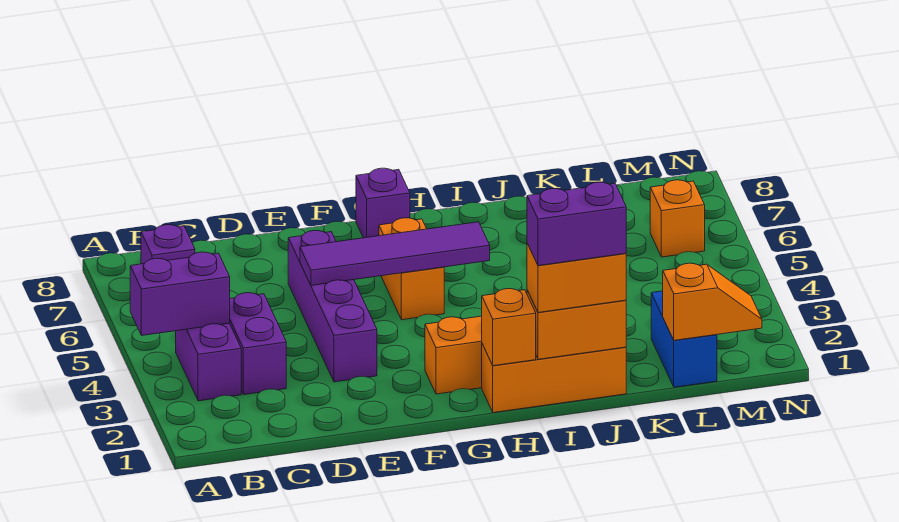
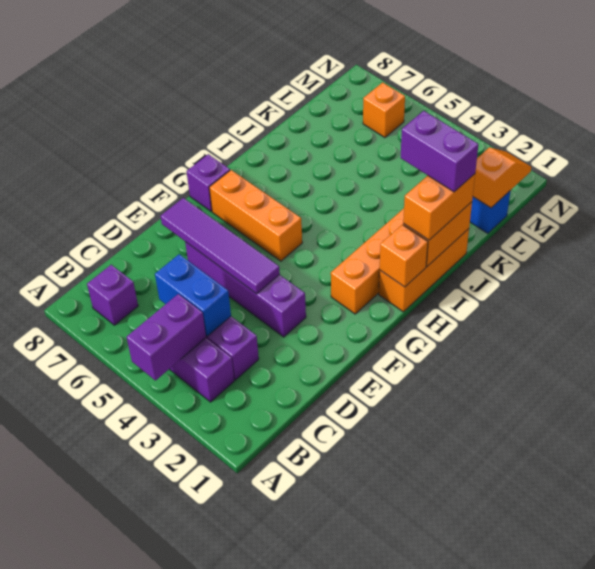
none -> blue 1x2 brick [155,254,231,336]
purple 1x4 tile [300,222,490,285] -> purple 1x4 tile turned to [161,198,280,294]
orange 1x2 brick [379,218,444,320] -> orange 1x3 brick [209,170,302,261]
purple 1x2 brick [527,182,626,266] -> purple 1x2 brick turned to [401,111,479,192]

